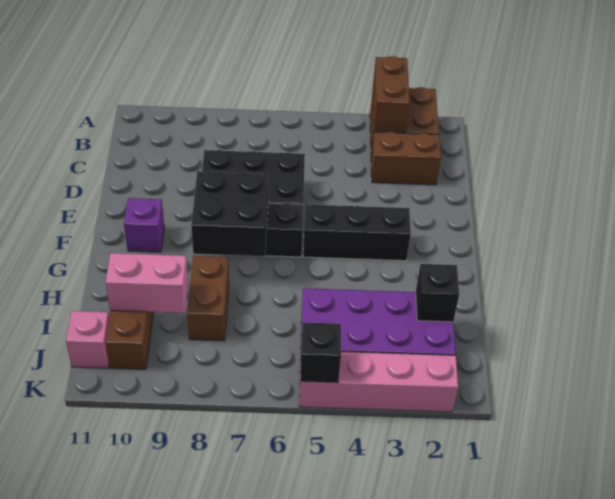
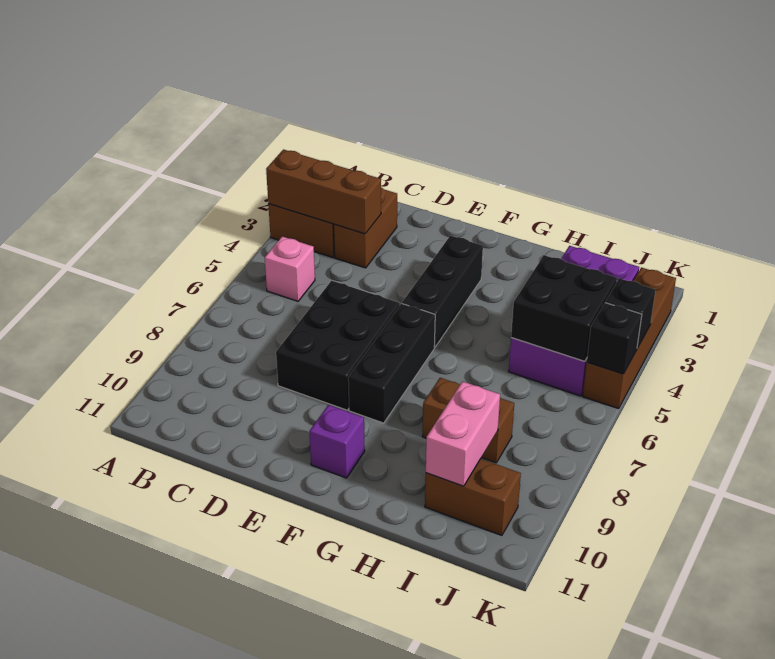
brown 1x2 brick [373,56,410,132] -> brown 1x3 brick [266,150,381,234]
black 2x2 brick [191,171,268,256] -> black 2x2 brick moved to [511,255,617,361]
black 1x1 brick [416,264,459,322] -> black 1x1 brick moved to [605,278,656,348]
pink 1x1 brick [66,311,109,368] -> pink 1x1 brick moved to [265,237,315,301]
pink 1x4 brick [299,352,458,412] -> brown 1x4 brick [583,267,676,409]

